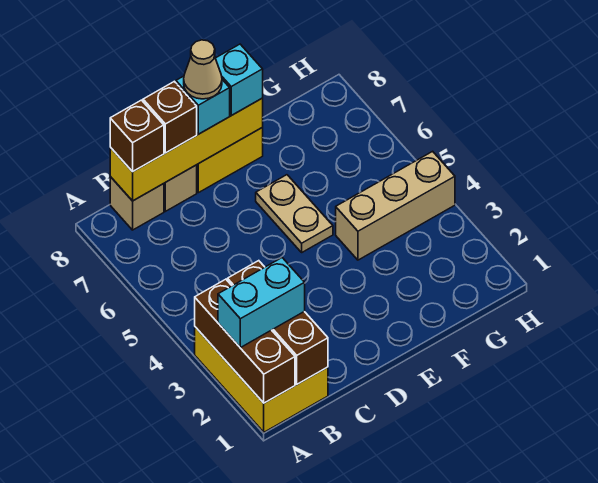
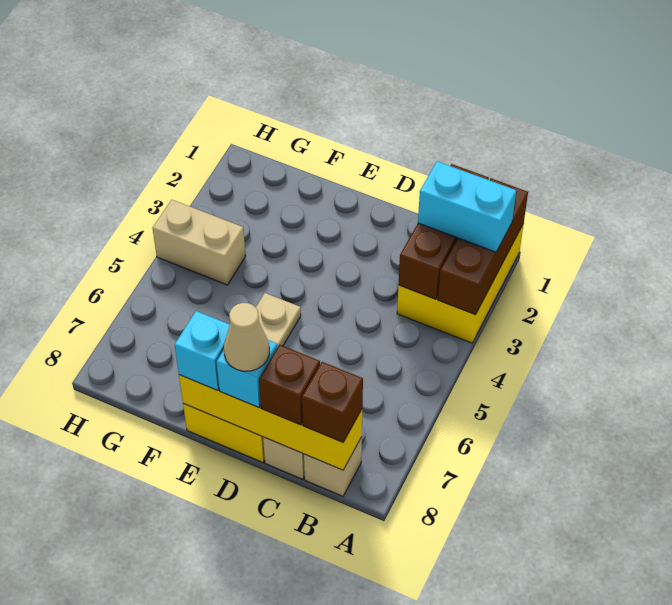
tan 1x3 brick [336,151,455,260] -> tan 1x2 brick [153,200,246,285]

